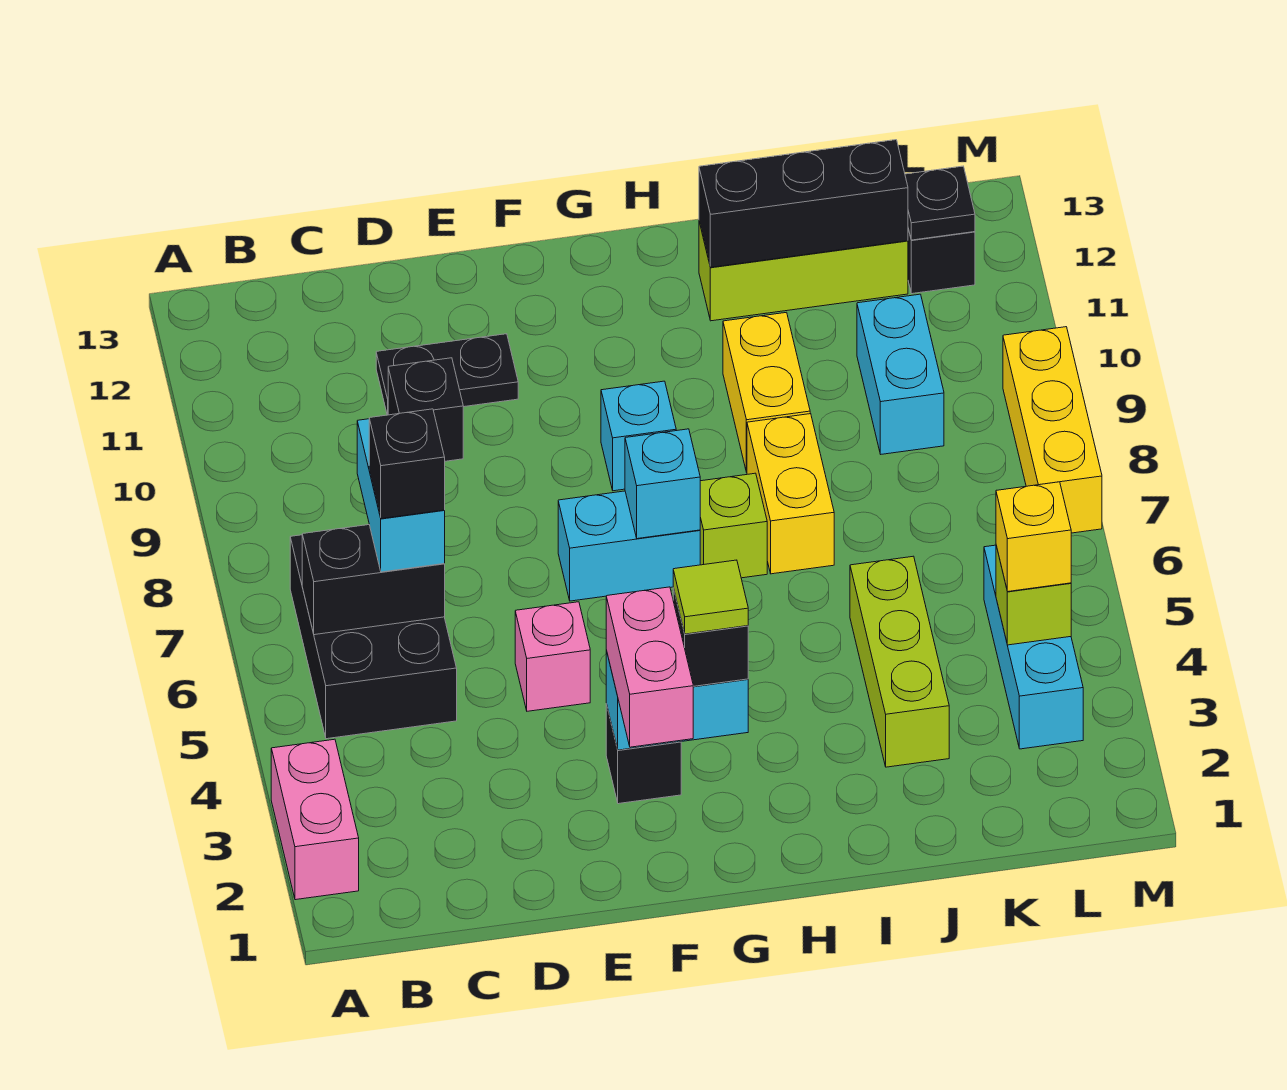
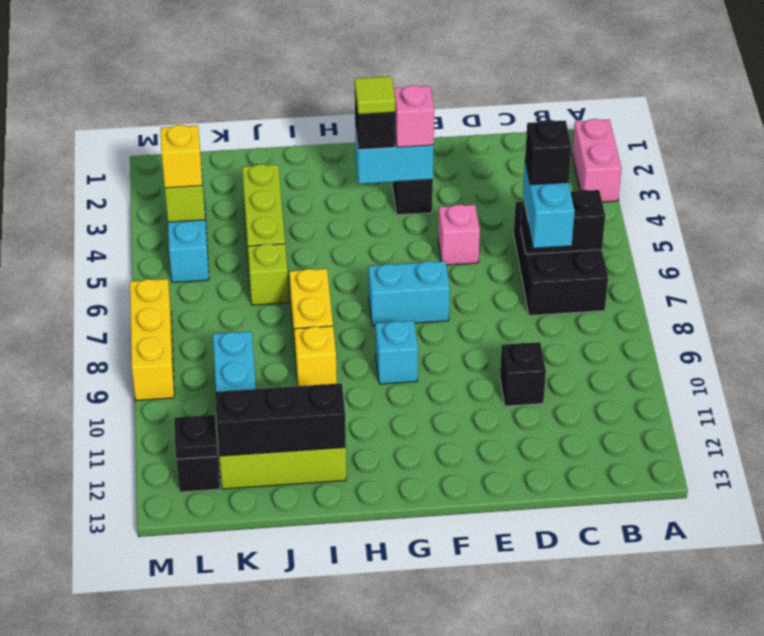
black 1x2 plate [376,334,518,415] -> none
pink 1x2 brick [606,587,693,747] -> pink 1x1 brick [394,85,434,147]
cyan 1x1 brick [625,429,700,539] -> none
lime 1x1 brick [700,473,767,578] -> lime 1x1 brick moved to [248,244,289,305]
yellow 1x2 brick [723,312,810,472] -> yellow 1x1 brick [294,326,337,386]

